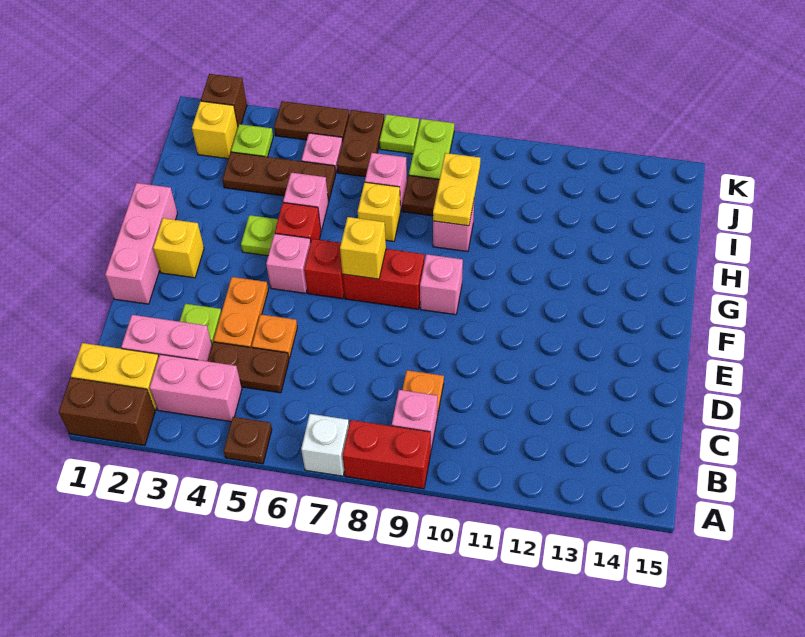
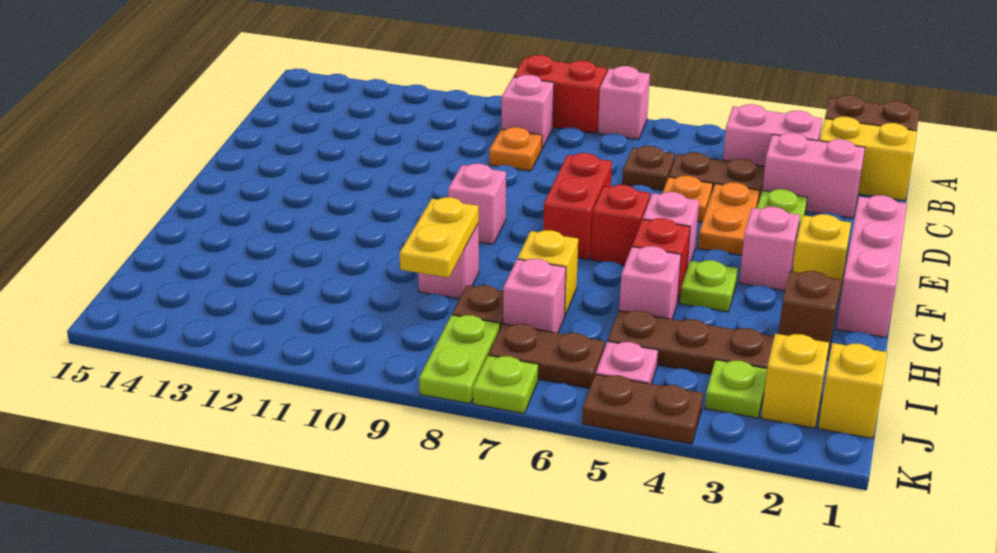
brown 1x1 plate [224,417,272,464] -> brown 1x1 plate moved to [622,146,675,190]
white 1x1 brick [301,414,349,476] -> pink 1x1 brick [598,66,650,139]
none -> pink 1x1 brick [739,207,800,291]
red 1x2 brick [343,249,424,309] -> red 1x2 brick turned to [543,153,612,260]
yellow 1x1 brick [340,217,386,279] -> yellow 1x1 brick moved to [818,343,887,438]
brown 1x2 plate [337,110,384,177] -> brown 1x2 plate turned to [488,324,605,388]
brown 1x1 brick [201,74,247,125] -> brown 1x1 brick moved to [778,271,841,360]

